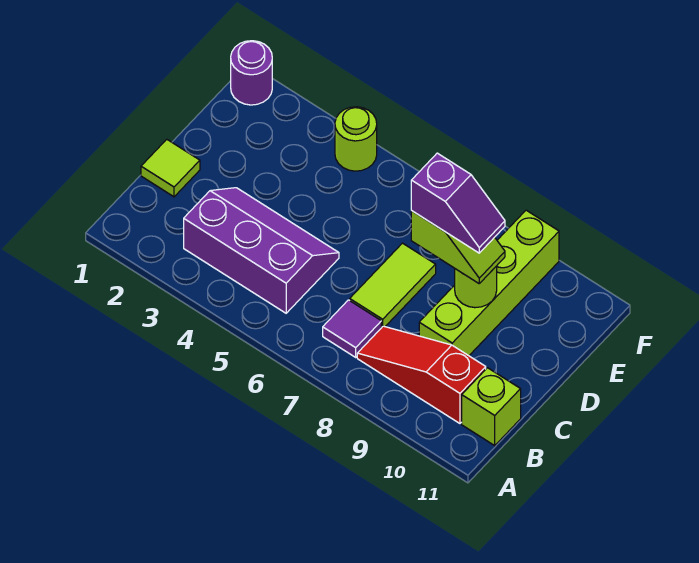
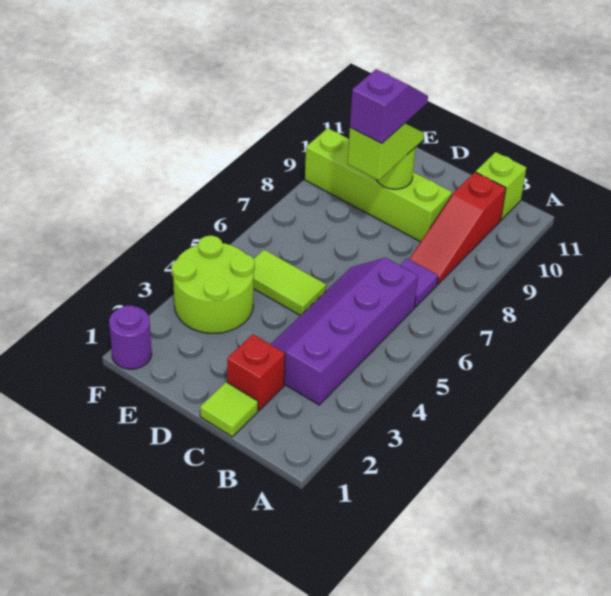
purple 2x3 slope [184,188,339,313] -> purple 2x4 slope [271,258,418,405]
none -> red 1x1 brick [227,334,285,410]
lime 1x2 tile [350,243,436,328] -> lime 1x2 tile moved to [254,250,326,316]
lime 1x1 round brick [335,107,377,171] -> lime 2x2 round brick [172,236,255,333]

